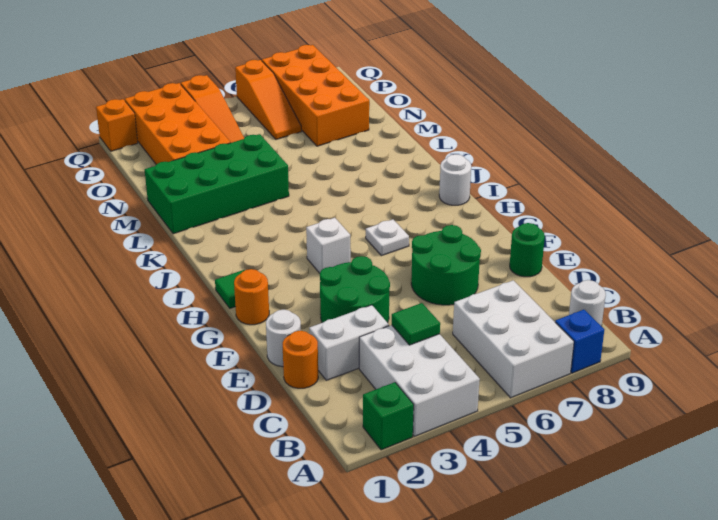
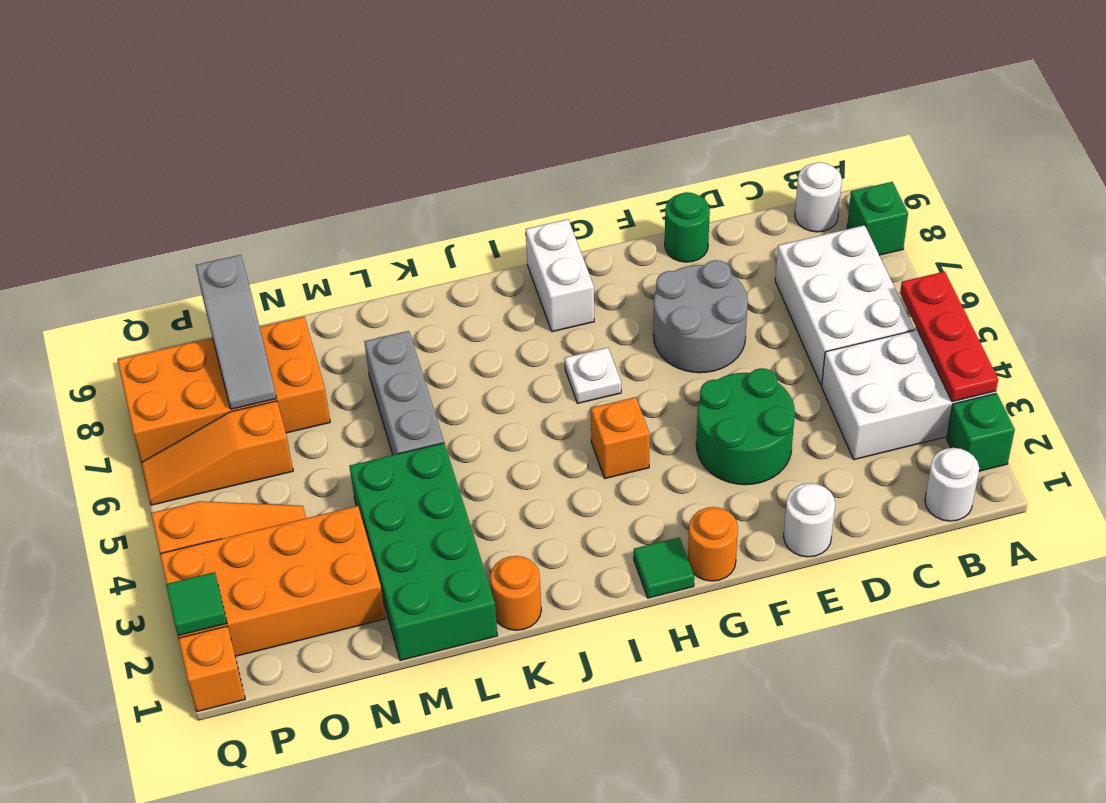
none -> red 1x3 plate [900,272,998,402]
white 2x3 brick [453,280,574,398] -> white 2x3 brick turned to [775,225,914,385]
blue 1x1 brick [555,310,604,373] -> green 1x1 brick [847,182,908,255]
green 1x1 tile [392,303,440,345] -> green 1x1 tile moved to [166,572,227,636]
orange 1x1 round brick [283,331,318,388] -> orange 1x1 round brick moved to [490,556,541,630]
white 1x2 brick [309,305,389,380] -> white 1x2 brick moved to [526,219,594,332]
green 2x2 round brick [411,225,481,305] -> grey 2x2 round brick [653,260,748,373]
white 1x1 brick [306,218,351,273] -> orange 1x1 brick [591,397,650,478]
white 1x1 round brick [439,154,471,205] -> white 1x1 round brick moved to [925,448,979,521]
none -> grey 1x3 brick [364,331,444,455]
orange 1x3 slope [235,60,302,139] -> orange 1x3 slope turned to [141,401,293,505]
none -> grey 1x3 slope [196,255,276,409]

